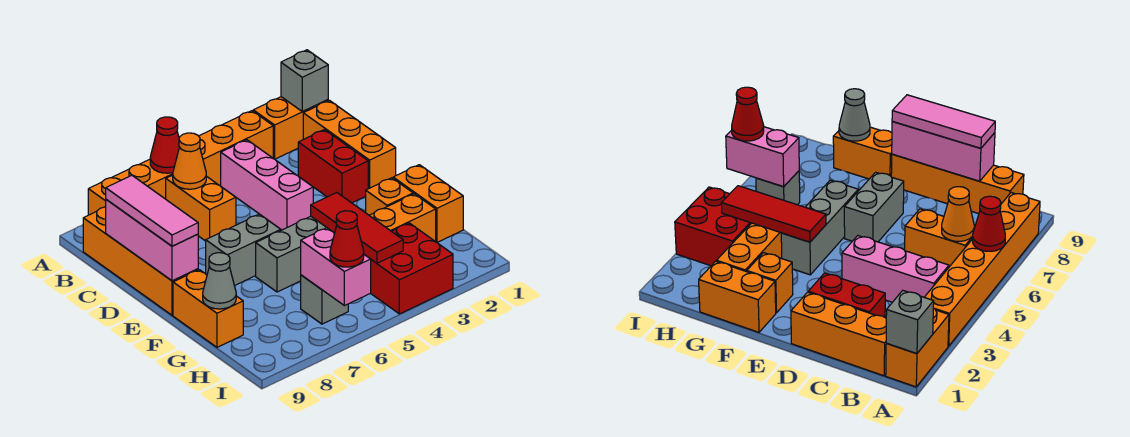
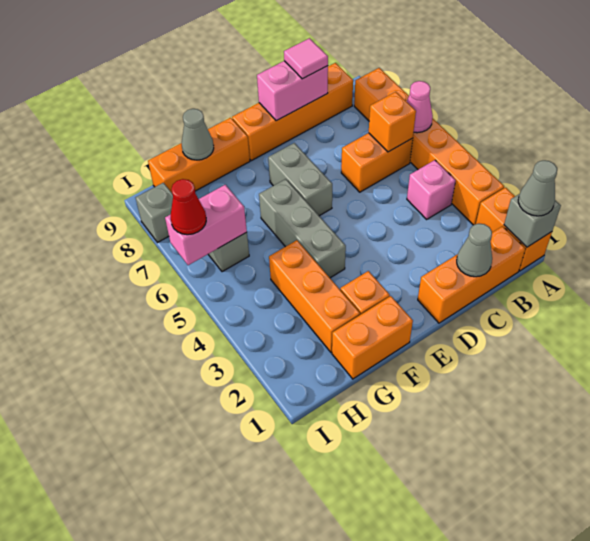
none -> grey 1x1 cone [518,160,557,216]
red 1x1 cone [150,117,179,173] -> pink 1x1 cone [407,81,433,133]
pink 1x3 brick [221,140,313,230] -> pink 1x1 brick [407,160,456,219]
orange 1x1 cone [173,133,206,189] -> orange 1x1 brick [369,92,416,152]
none -> grey 1x1 cone [457,224,492,277]
red 1x2 brick [298,130,368,203] -> none
pink 1x3 brick [106,200,198,281] -> pink 1x2 brick [257,61,328,121]
pink 1x3 tile [106,175,198,246] -> pink 1x1 tile [284,38,328,79]
red 1x3 tile [311,193,403,263] -> none
orange 1x2 brick [173,270,243,347] -> orange 1x3 brick [148,118,250,193]
red 2x2 brick [371,223,453,314] -> none
none -> grey 1x1 brick [136,183,173,243]

